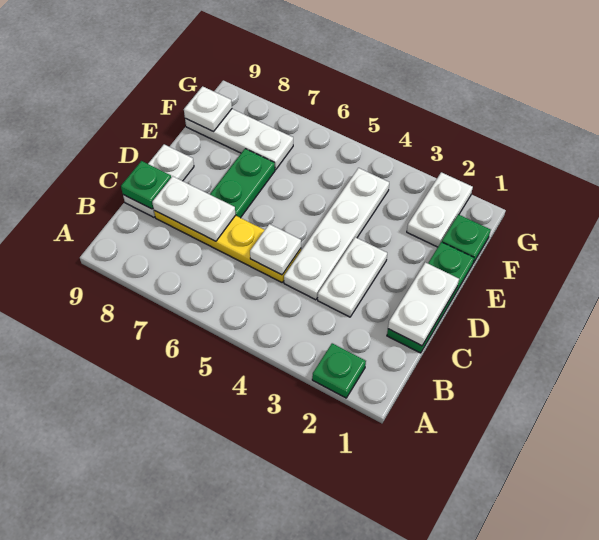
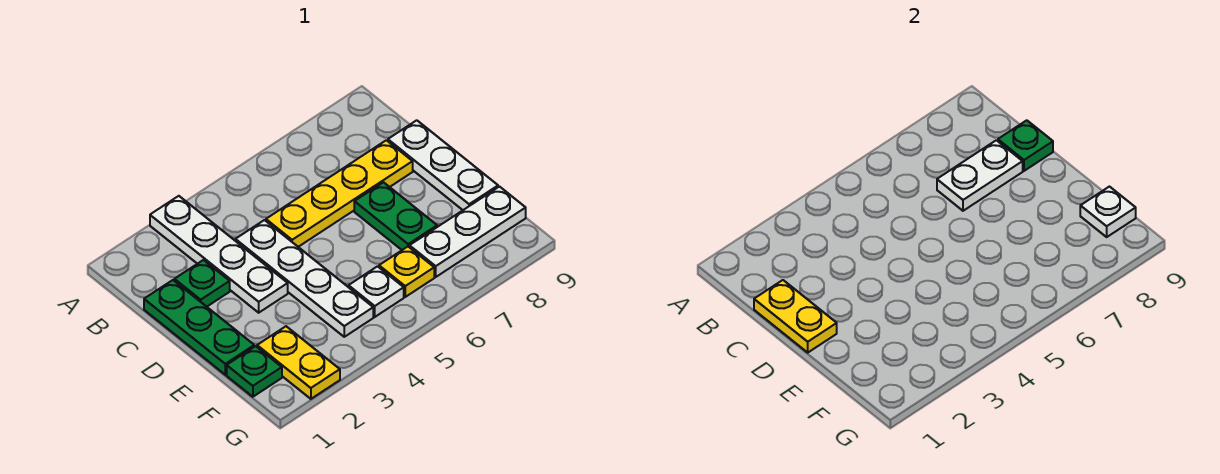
green 1x1 plate [312,343,366,398] -> green 1x1 plate moved to [174,260,230,307]
white 1x2 plate [388,262,459,346] -> yellow 1x2 plate [754,280,837,352]
white 1x2 plate [318,237,387,317] -> white 1x4 plate [150,196,288,313]
white 1x1 plate [250,224,301,275] -> white 1x1 plate moved to [349,266,404,317]
white 1x2 plate [123,144,194,217] -> white 1x3 plate [388,120,498,210]
white 1x2 plate [407,172,473,247] -> yellow 1x2 plate [257,326,340,399]
none -> yellow 1x1 plate [379,247,434,297]

